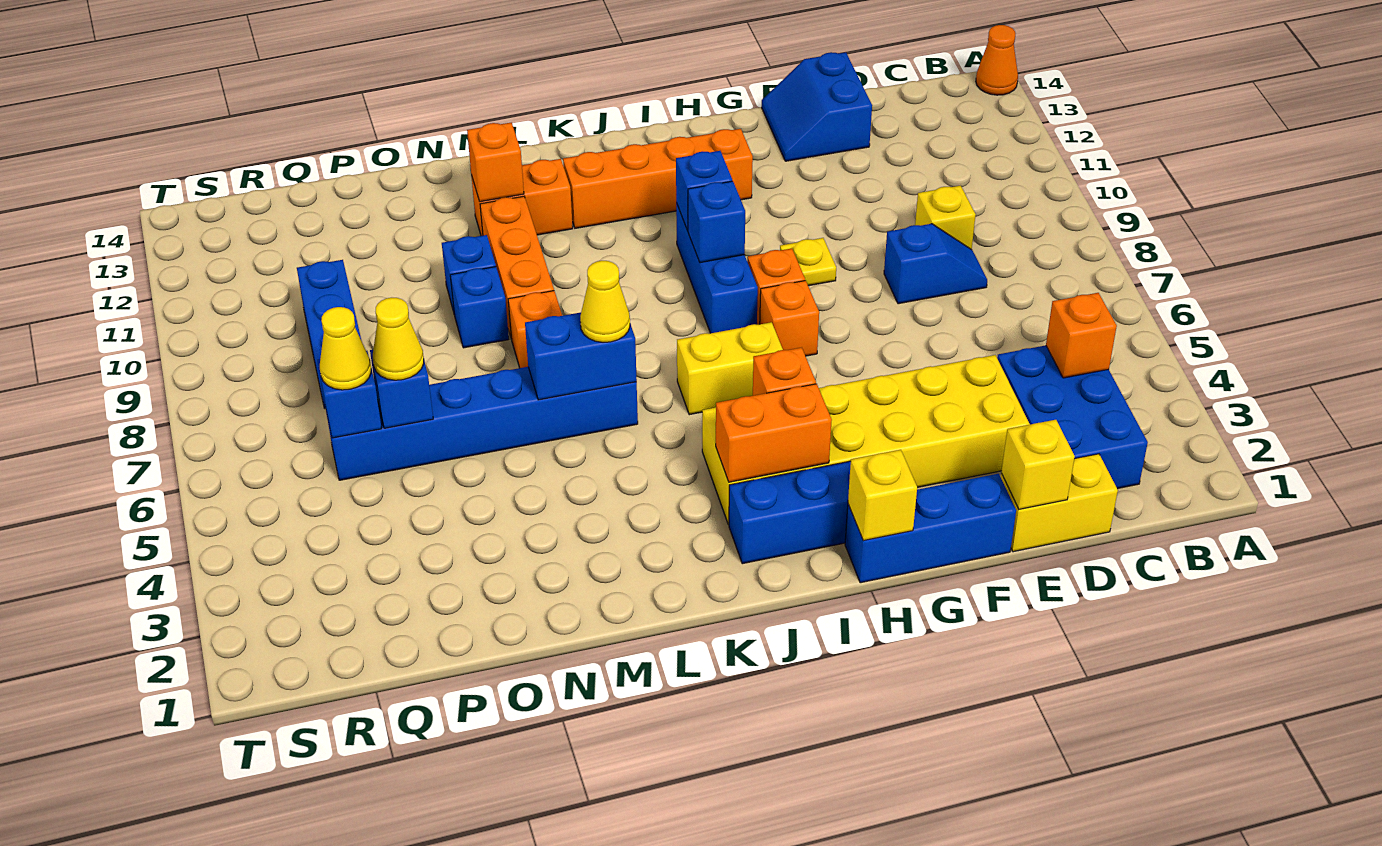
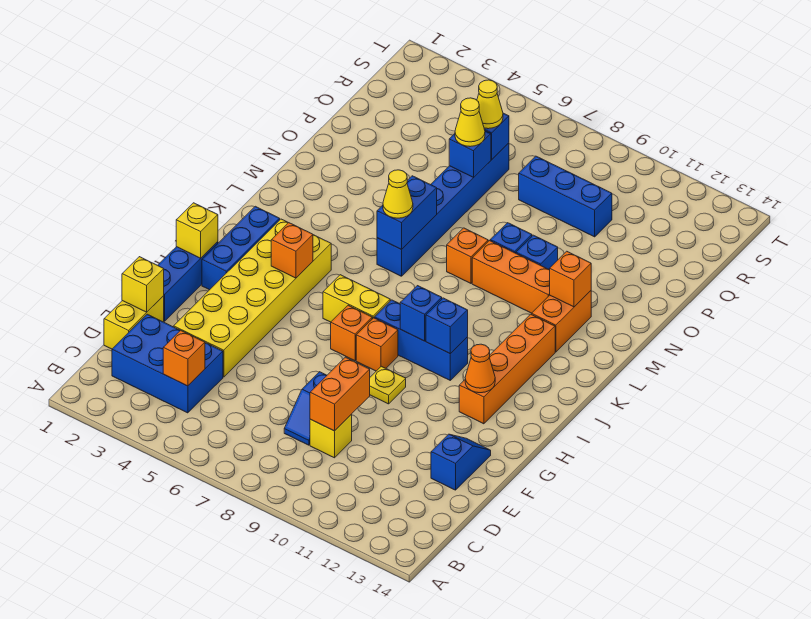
orange 1x1 cone [976,25,1018,95] -> orange 1x1 cone moved to [465,344,495,393]
blue 2x2 slope [762,52,872,161] -> blue 1x2 slope [431,434,491,490]
orange 1x2 brick [716,384,832,482] -> orange 1x2 brick moved to [310,357,370,431]
yellow 1x2 brick [677,322,783,415] -> yellow 1x2 brick turned to [323,275,390,322]

